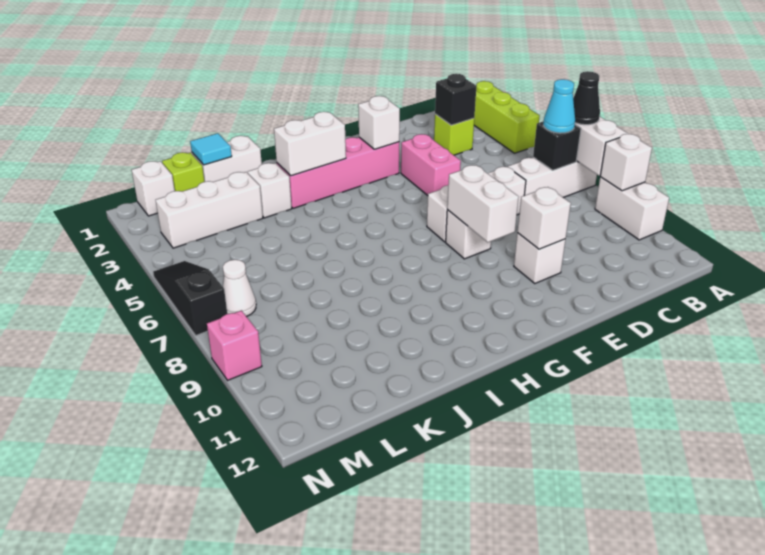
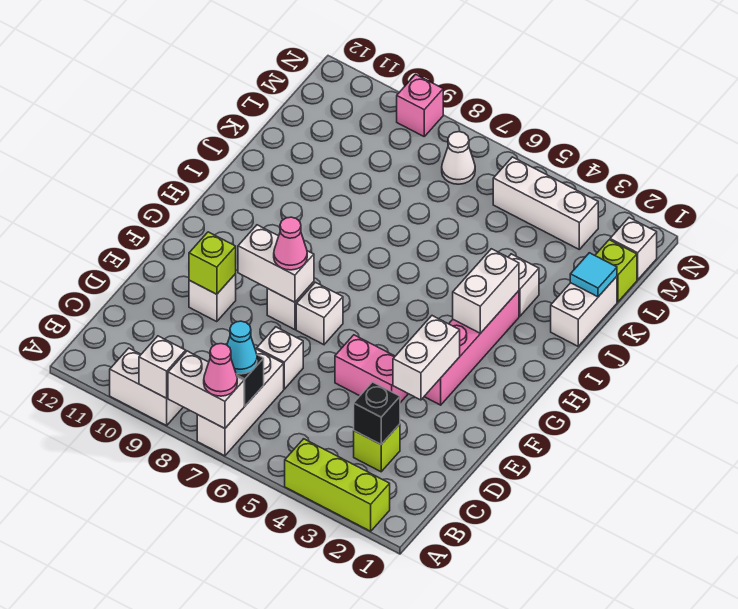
black 1x1 cone [573,71,600,125] -> pink 1x1 cone [204,344,237,396]
white 1x1 brick [517,187,571,249] -> lime 1x1 brick [189,232,236,294]
white 1x1 brick [358,96,400,149] -> white 1x2 brick [393,316,460,400]
none -> pink 1x1 cone [274,217,307,270]
white 1x3 brick [156,172,263,248] -> white 1x3 brick turned to [493,157,598,249]
black 1x3 slope [153,261,227,335] -> none

